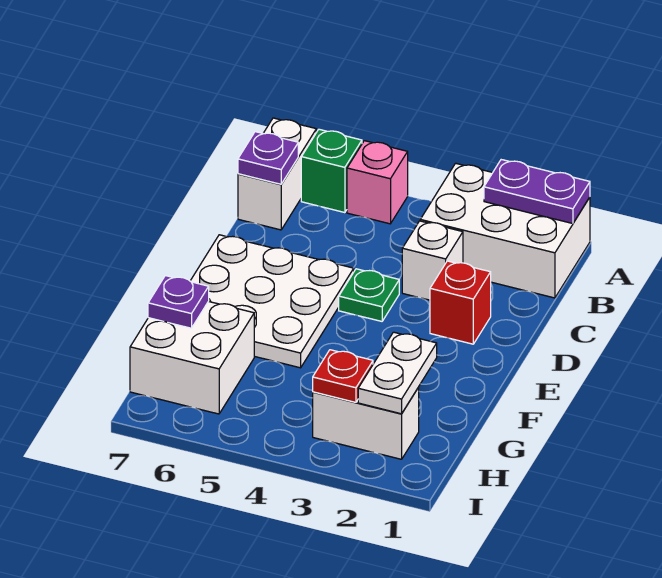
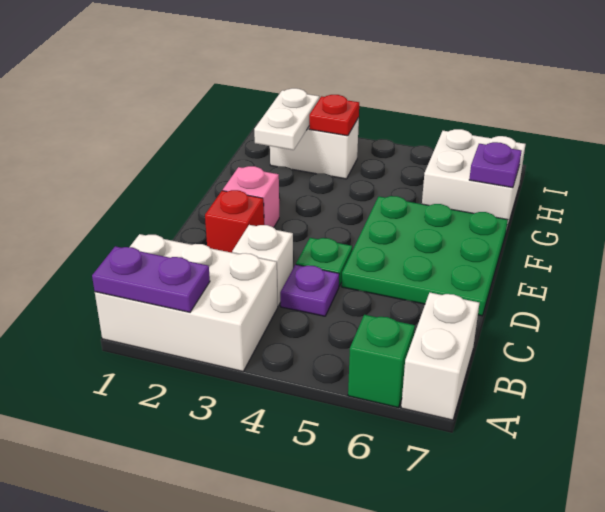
pink 1x1 brick [347,141,408,224] -> pink 1x1 brick moved to [223,166,279,227]
purple 1x1 plate [238,132,298,184] -> purple 1x1 plate moved to [280,265,339,316]
white 3x3 plate [191,235,354,368] -> green 3x3 plate [342,196,508,316]

